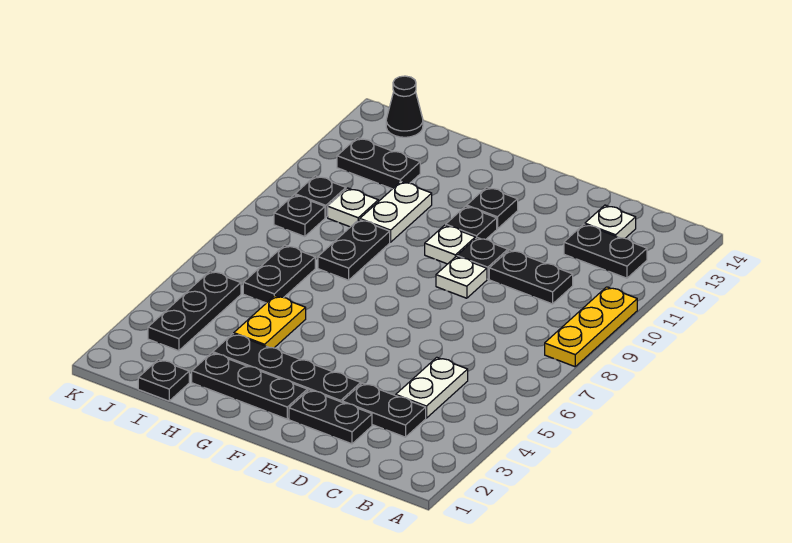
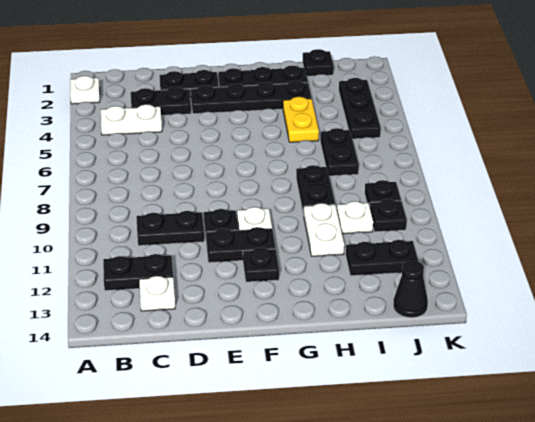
yellow 1x3 plate [545,287,637,367] -> none
white 1x2 plate [396,357,468,418] -> white 1x2 plate turned to [101,104,162,135]
white 1x1 plate [436,257,487,298] -> white 1x1 plate moved to [70,76,100,104]
black 1x1 plate [446,206,497,239] -> black 1x2 plate [206,227,276,263]

